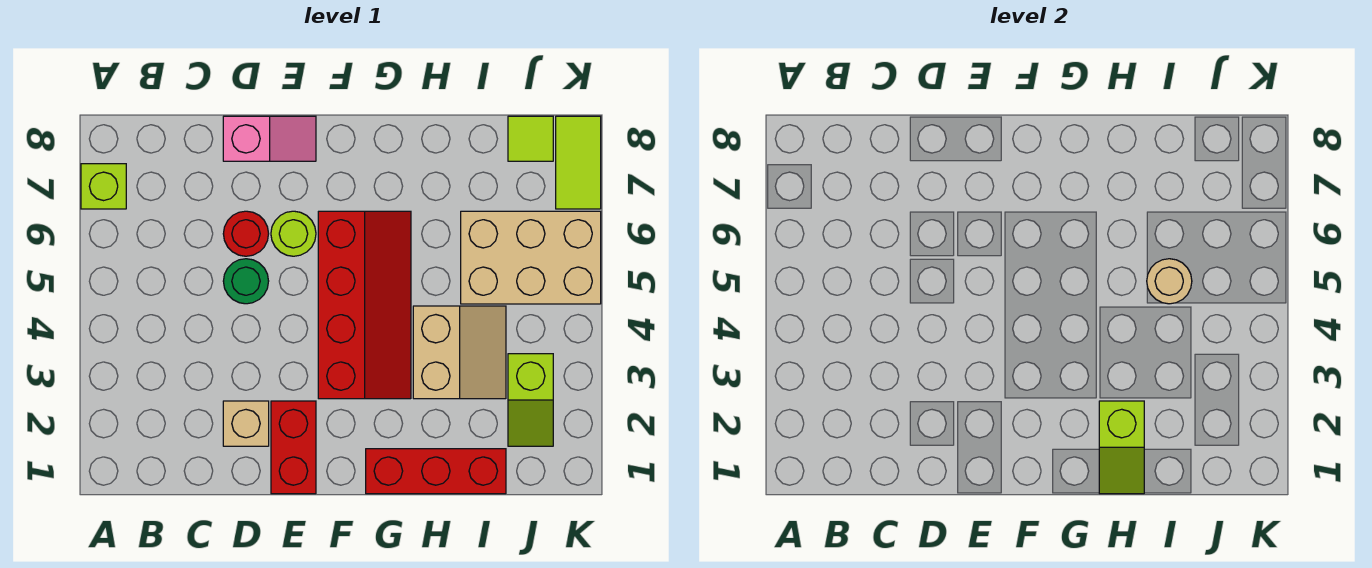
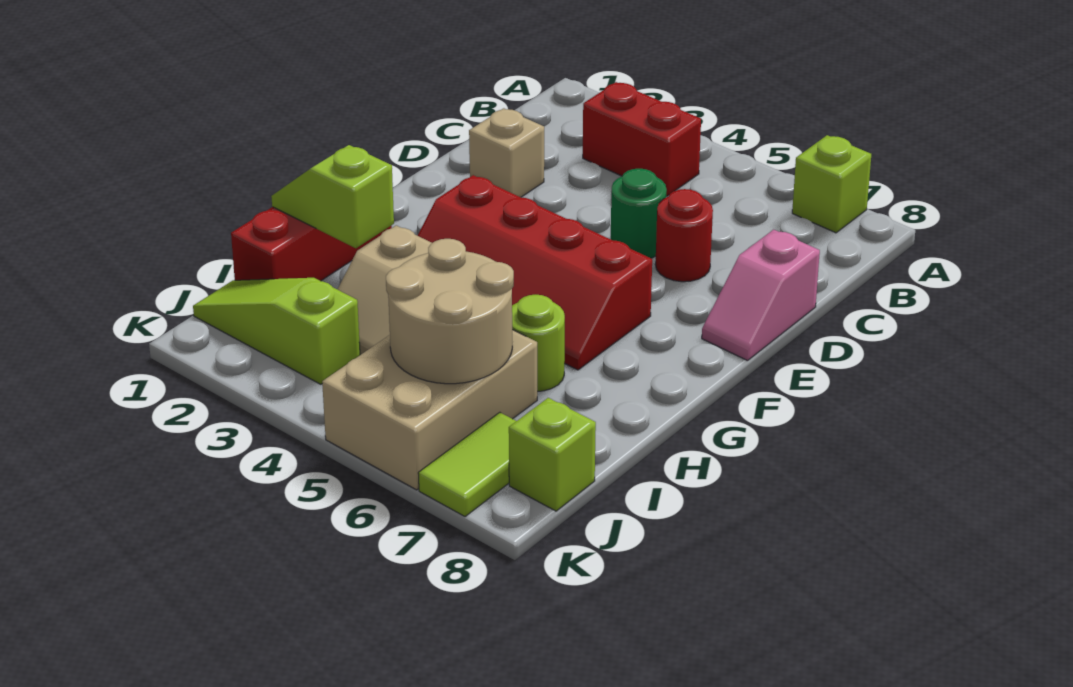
red 1x2 brick [271,401,316,494] -> red 1x2 brick moved to [583,82,701,196]
lime 1x1 round brick [271,211,316,256] -> lime 1x1 round brick moved to [512,295,565,391]
tan 1x1 round brick [1147,259,1192,304] -> tan 2x2 round brick [386,239,514,384]
lime 1x2 slope [508,354,553,446] -> lime 1x3 slope [193,278,360,384]
lime 1x1 tile [508,116,553,161] -> lime 1x1 brick [509,398,596,511]
lime 1x2 tile [556,116,601,209] -> lime 1x2 tile turned to [418,412,516,517]

